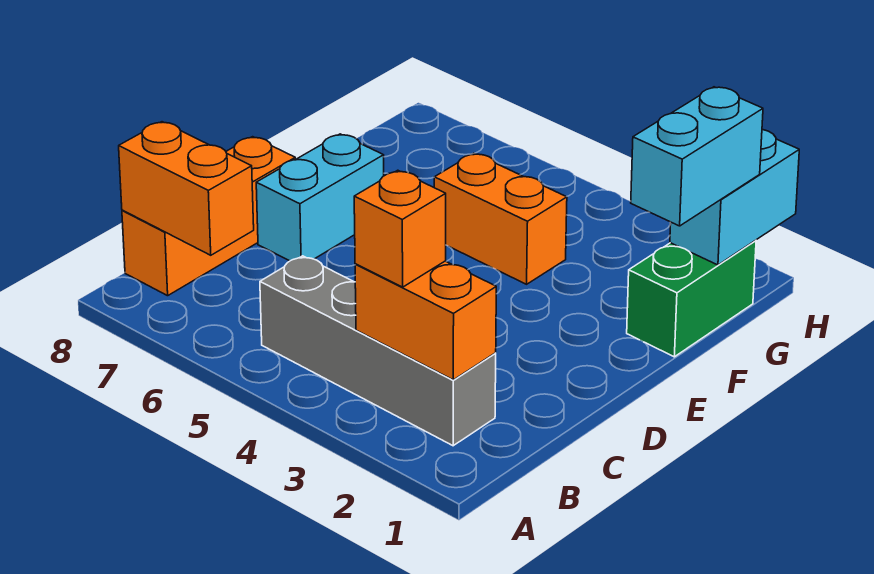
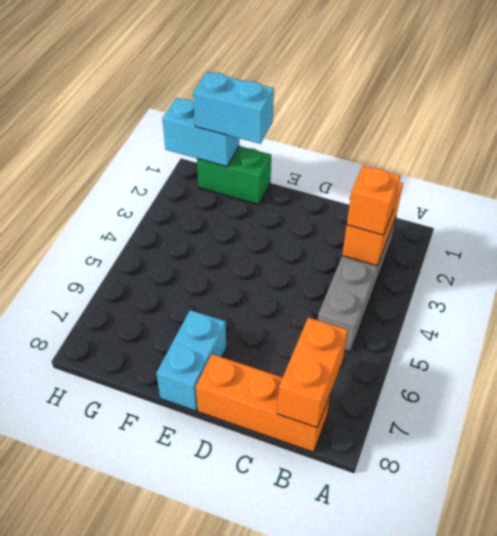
cyan 1x2 brick [256,134,384,261] -> cyan 1x2 brick turned to [156,310,226,411]
orange 1x2 brick [434,153,567,284] -> none

